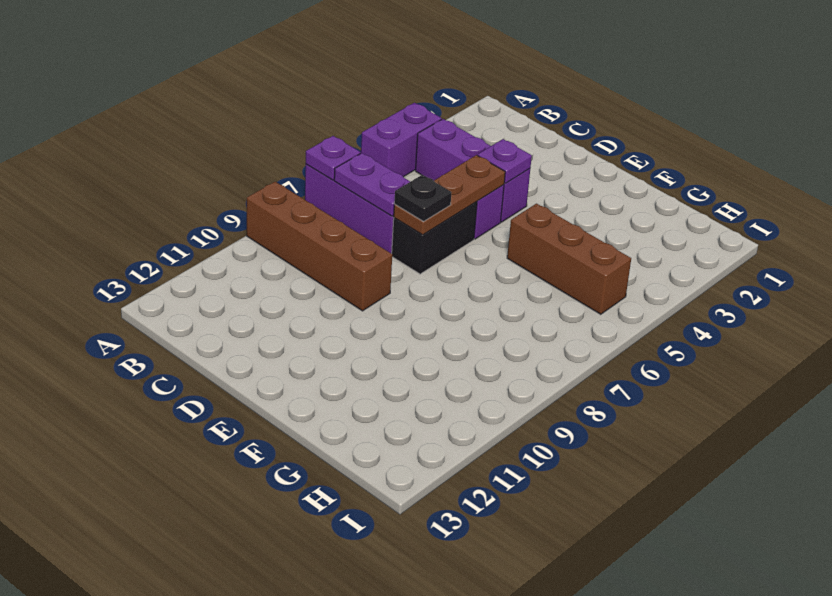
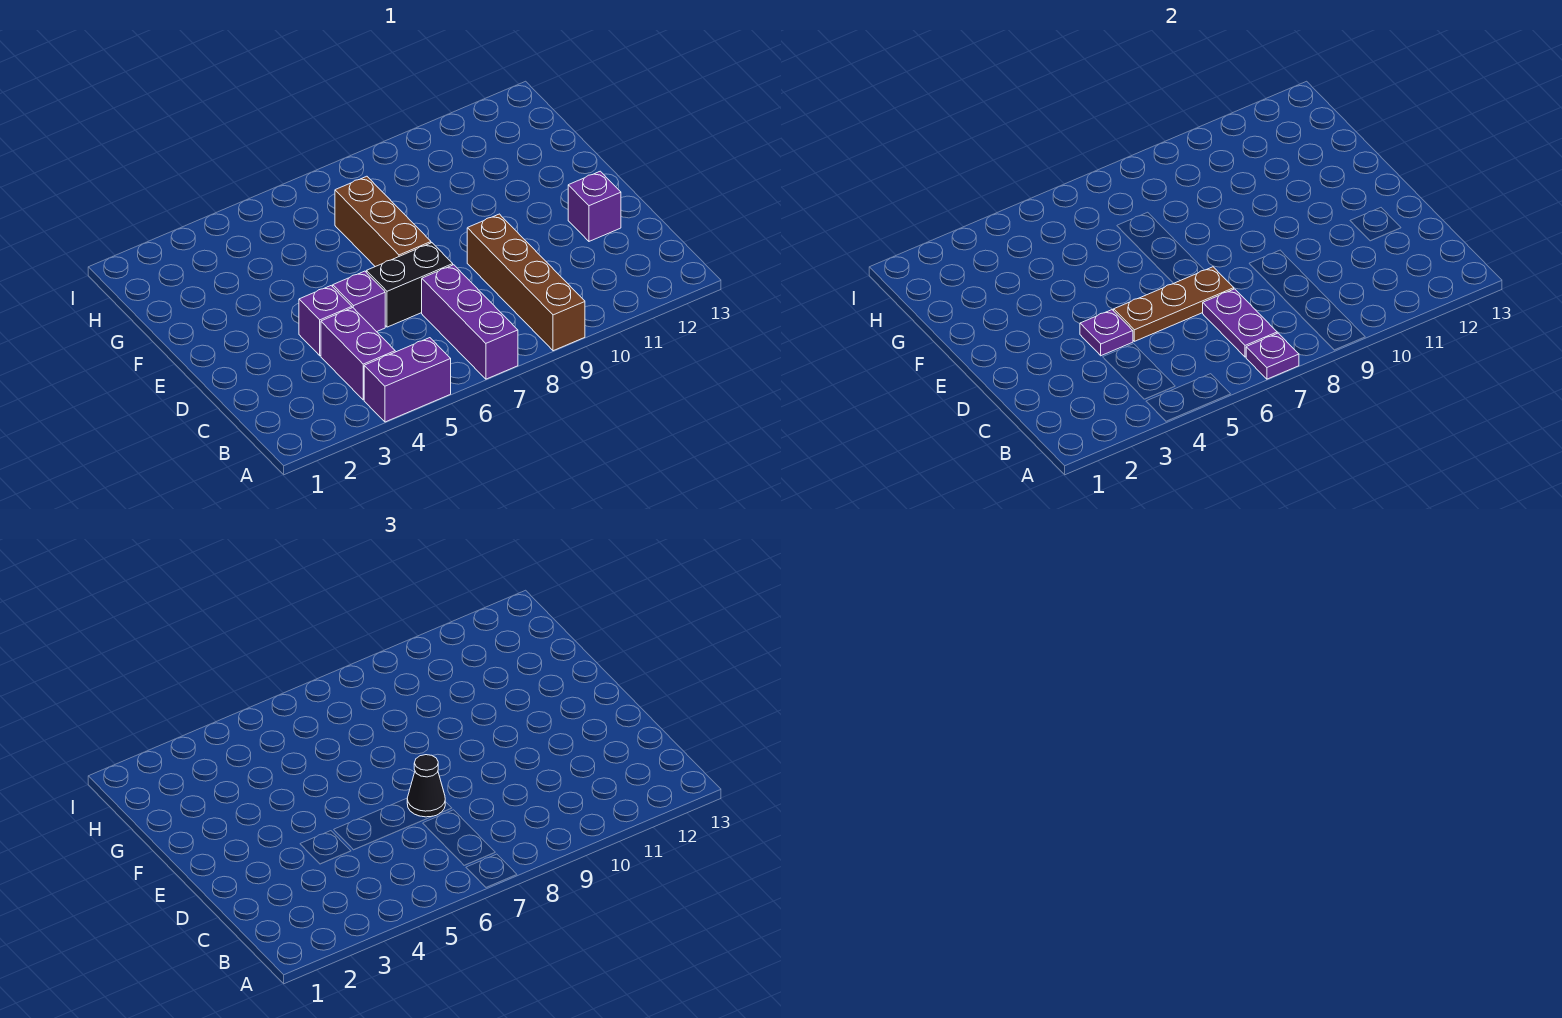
black 1x1 plate [394,175,452,221] -> black 1x1 cone [407,755,445,817]
none -> purple 1x1 brick [568,171,621,241]
brown 1x3 brick [507,204,631,314] -> brown 1x3 brick moved to [335,176,431,267]

